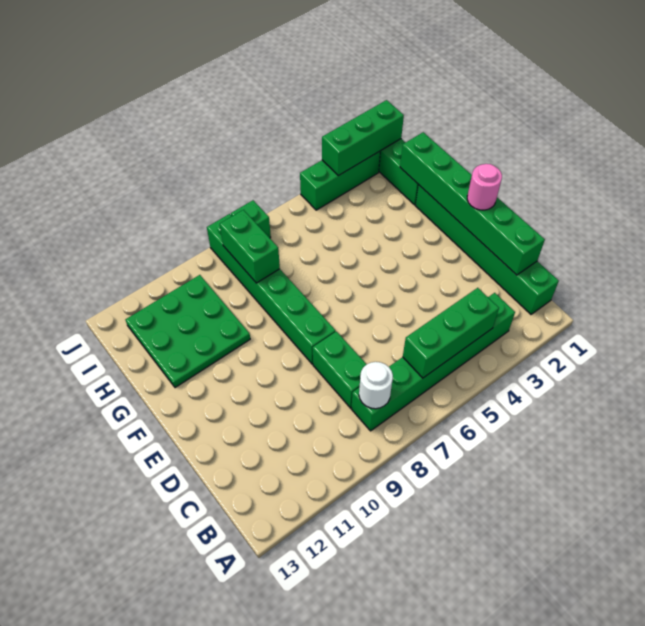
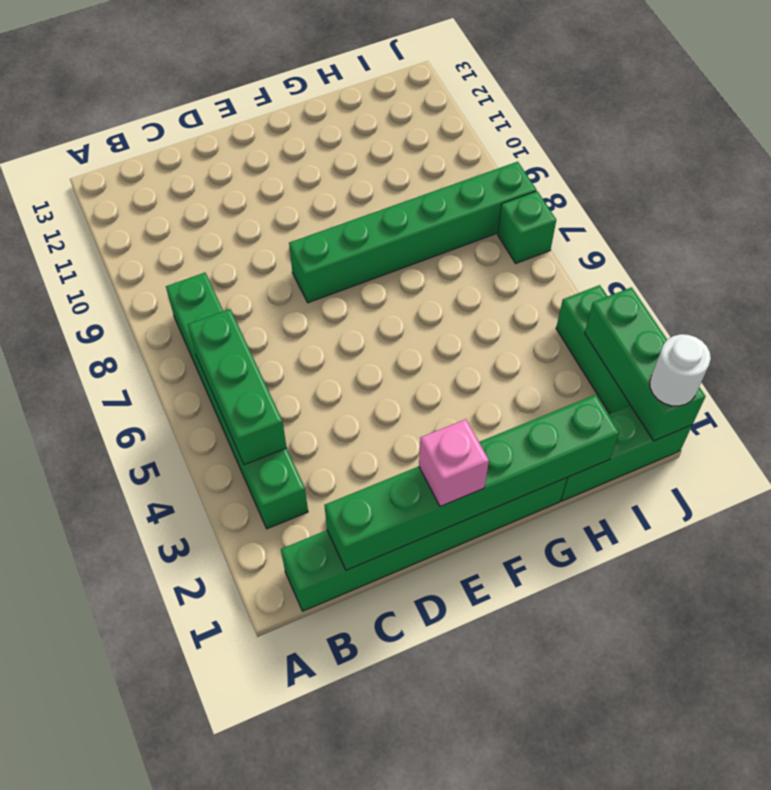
white 1x1 round brick [359,362,393,409] -> white 1x1 round brick moved to [650,334,711,406]
green 1x2 brick [313,331,367,408] -> none
pink 1x1 round brick [467,164,502,210] -> pink 1x1 brick [419,419,489,507]
green 3x3 plate [125,275,250,388] -> none
green 1x2 brick [220,210,280,283] -> none

